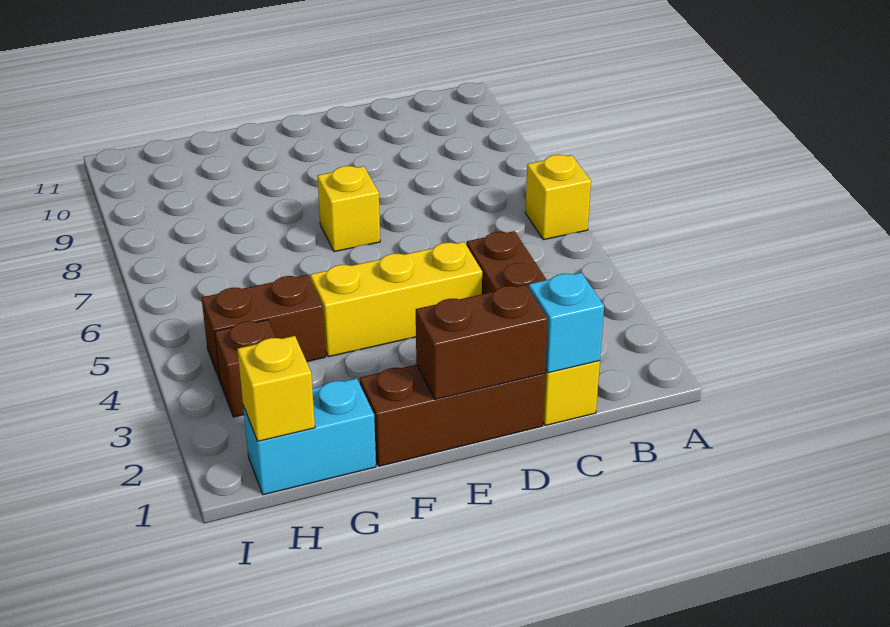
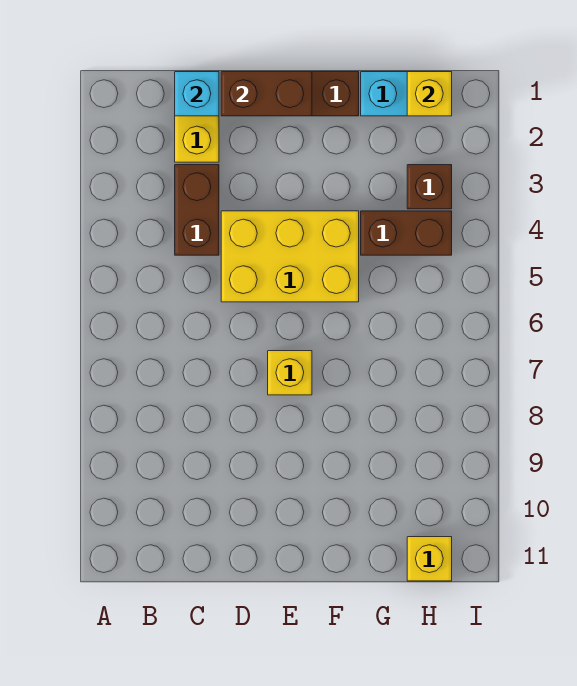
yellow 1x1 brick [525,155,591,240] -> yellow 1x1 brick moved to [407,537,452,581]
yellow 1x3 brick [310,242,482,357] -> yellow 2x3 brick [221,211,359,302]

